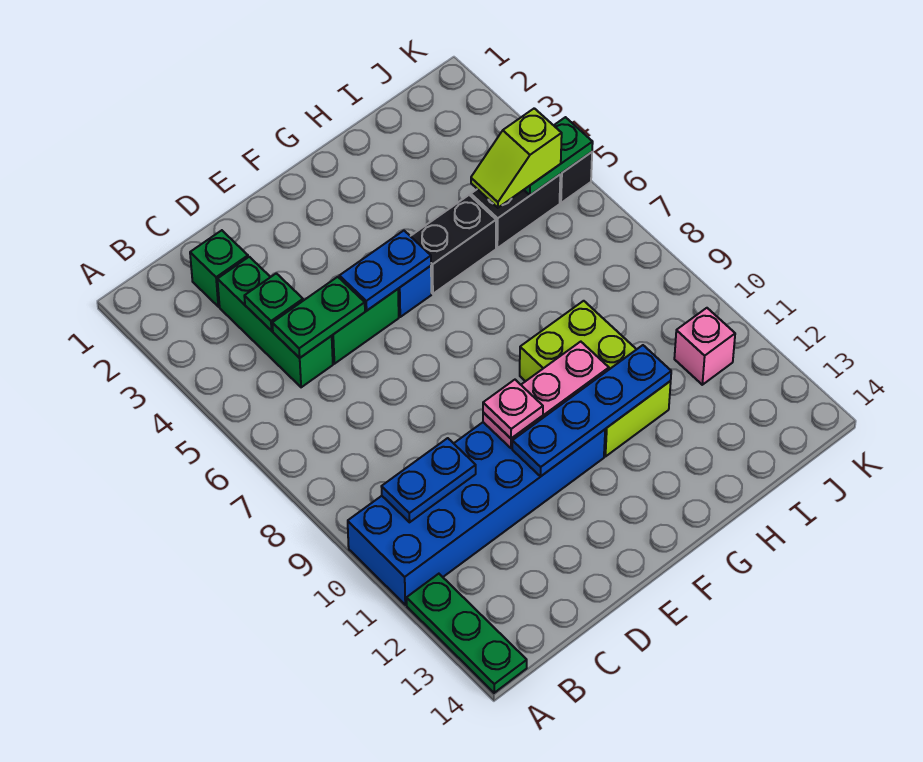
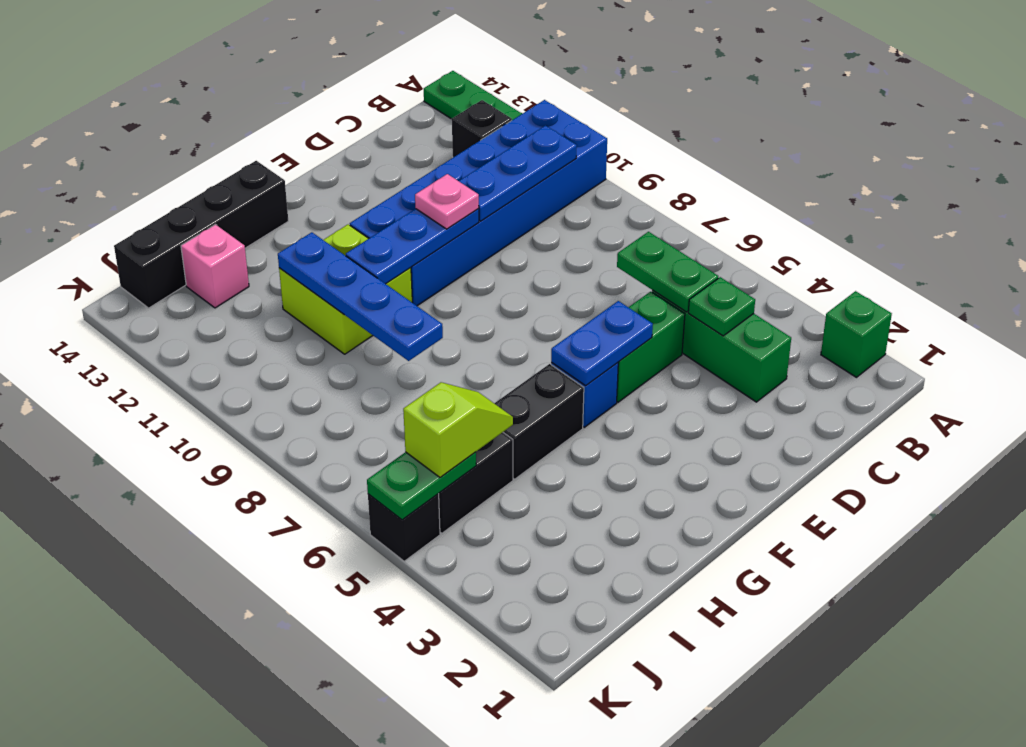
blue 1x2 plate [381,438,476,522] -> blue 1x3 plate [459,126,577,221]
none -> black 1x1 brick [452,100,512,157]
green 1x1 brick [190,230,248,307] -> green 1x1 brick moved to [821,291,892,377]
green 1x2 plate [272,277,365,358] -> green 1x2 plate turned to [617,232,718,312]
pink 1x3 plate [483,342,609,448] -> blue 1x3 plate [346,209,479,284]
blue 1x4 plate [512,345,671,476] -> blue 1x4 plate turned to [278,232,443,361]
lime 2x3 brick [520,301,671,457] -> lime 2x2 brick [279,224,412,354]
none -> black 1x4 brick [114,161,288,308]
pink 1x1 brick [674,308,735,385] -> pink 1x1 brick moved to [181,225,249,308]

